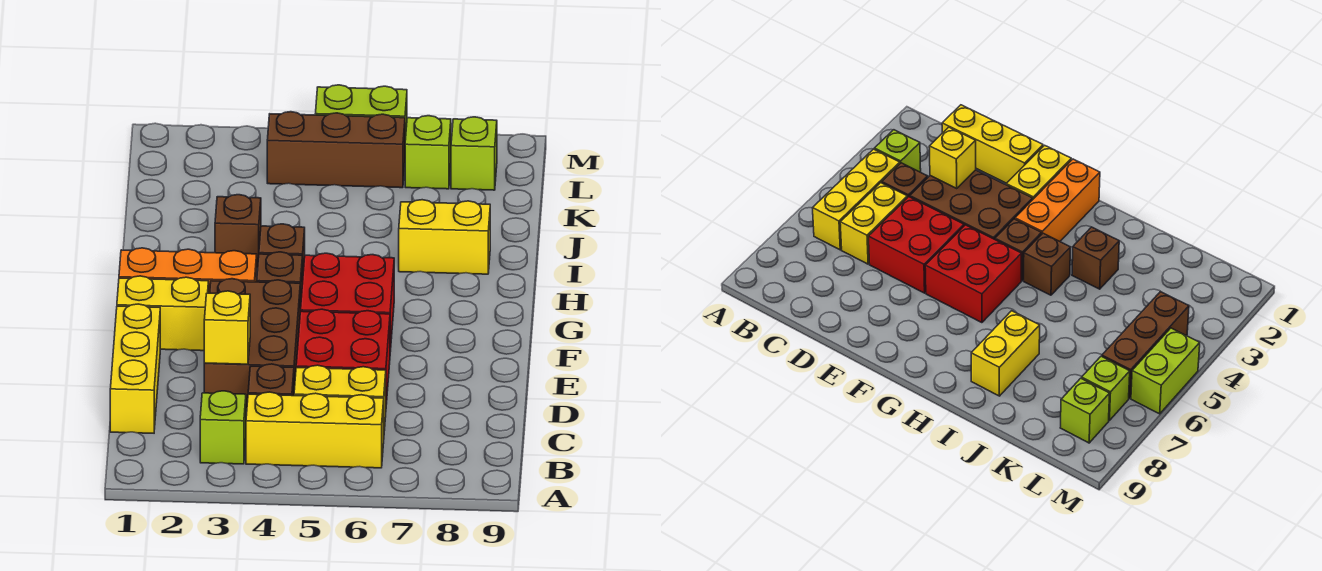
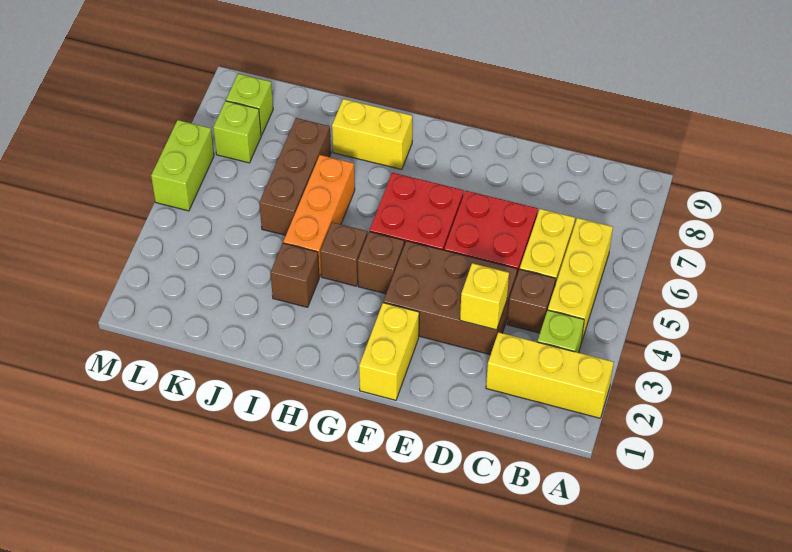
yellow 1x3 brick [110,304,160,433] -> yellow 1x3 brick moved to [486,332,614,418]
orange 1x3 brick [119,248,257,293] -> orange 1x3 brick moved to [283,155,355,277]
yellow 1x2 brick [399,200,490,274] -> yellow 1x2 brick turned to [332,99,412,170]
brown 1x3 brick [267,112,405,188] -> brown 1x3 brick moved to [259,118,331,235]

